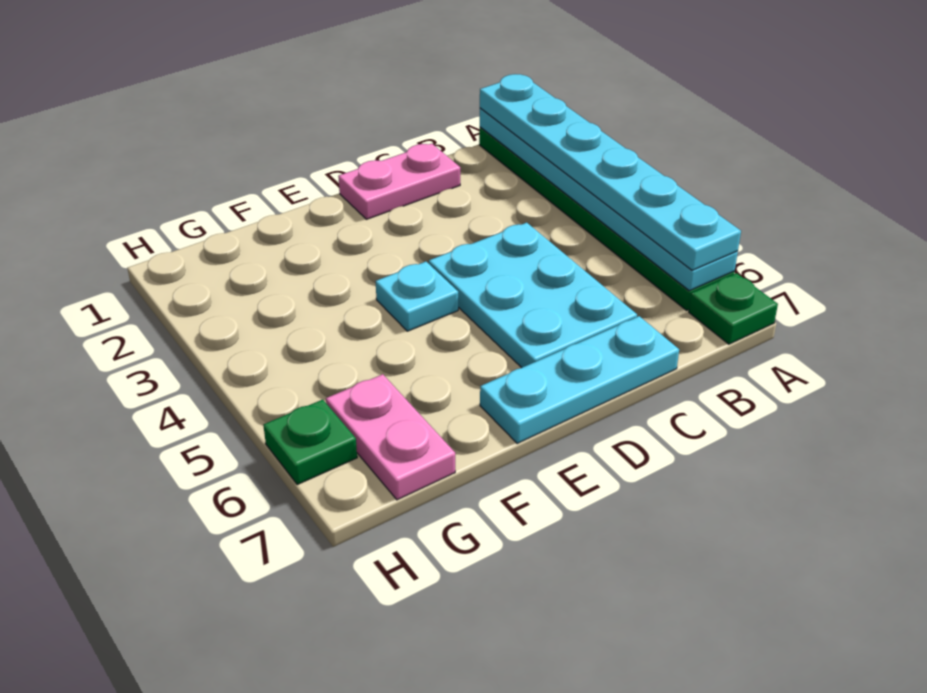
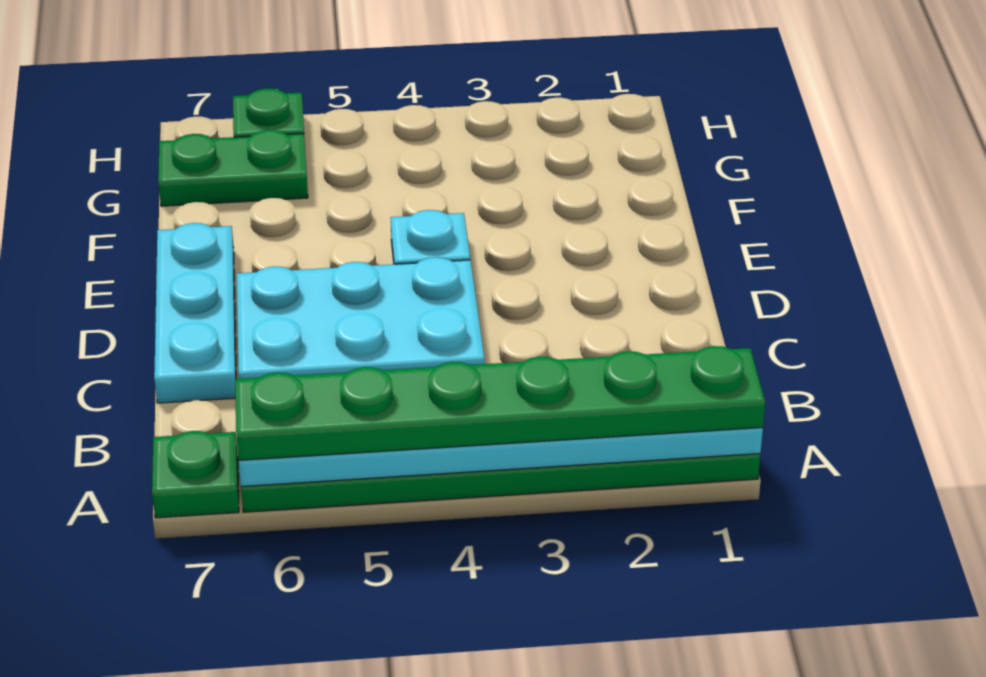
cyan 1x6 plate [480,74,741,270] -> green 1x6 plate [235,346,765,460]
pink 1x2 plate [338,144,460,219] -> none
pink 1x2 plate [326,374,455,500] -> green 1x2 plate [158,130,308,206]

